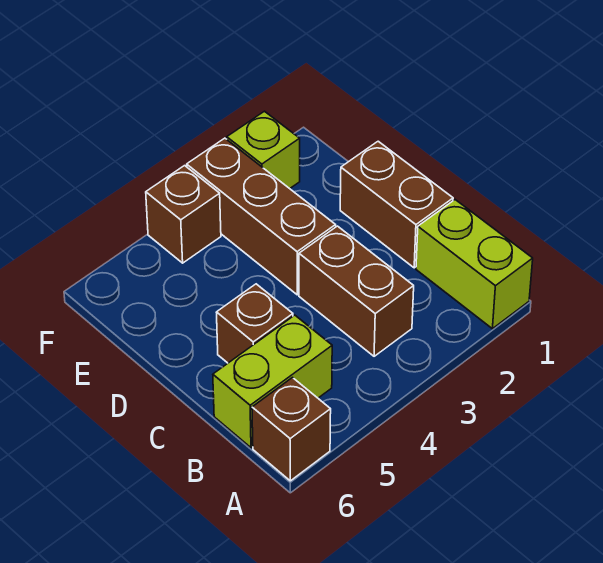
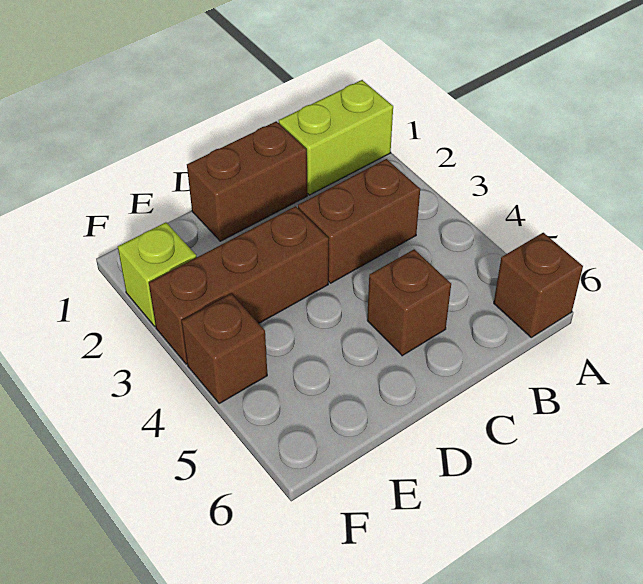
lime 1x2 brick [213,315,332,448] -> none

